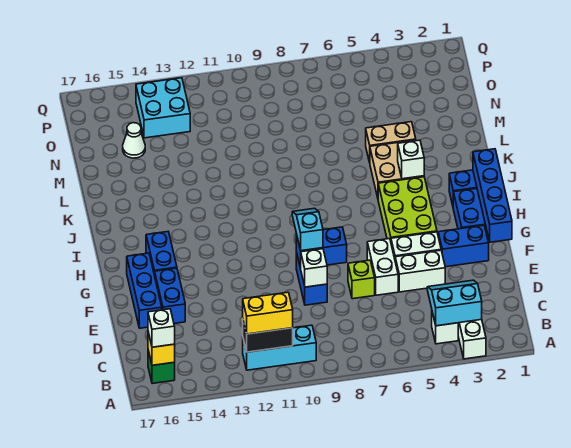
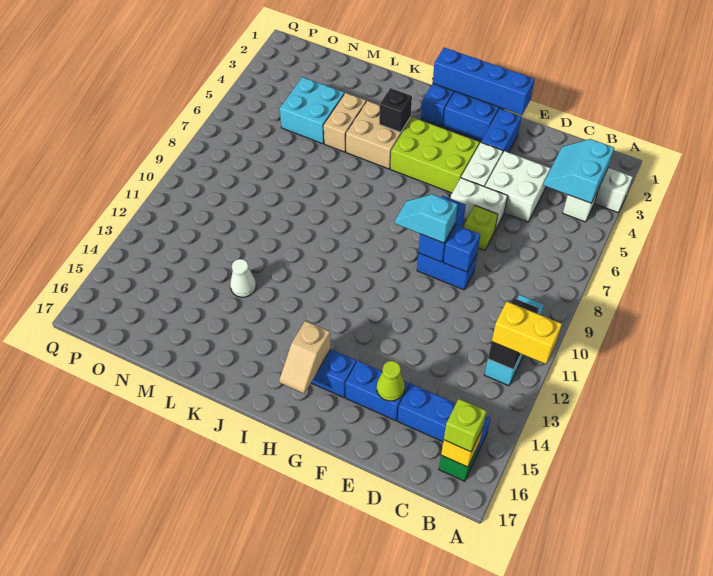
yellow 1x2 brick [243,292,293,334] -> yellow 1x2 brick turned to [492,302,562,364]
white 1x1 brick [148,309,175,347] -> lime 1x1 brick [444,399,487,452]
white 1x2 brick [395,250,445,292] -> white 2x2 brick [485,151,551,222]
white 1x1 brick [300,249,327,287] -> blue 1x1 brick [443,225,480,272]
none -> lime 1x1 cone [377,361,405,401]
blue 1x3 brick [127,253,162,328] -> blue 1x3 brick moved to [398,384,491,456]
none -> tan 1x2 slope [279,321,331,393]
white 1x1 brick [398,140,424,179] -> black 1x1 brick [379,88,412,132]
white 1x1 cone [123,123,145,158] -> white 1x1 cone moved to [230,259,256,297]
cyan 2x2 brick [136,78,190,138] -> cyan 2x2 brick moved to [280,77,344,144]

